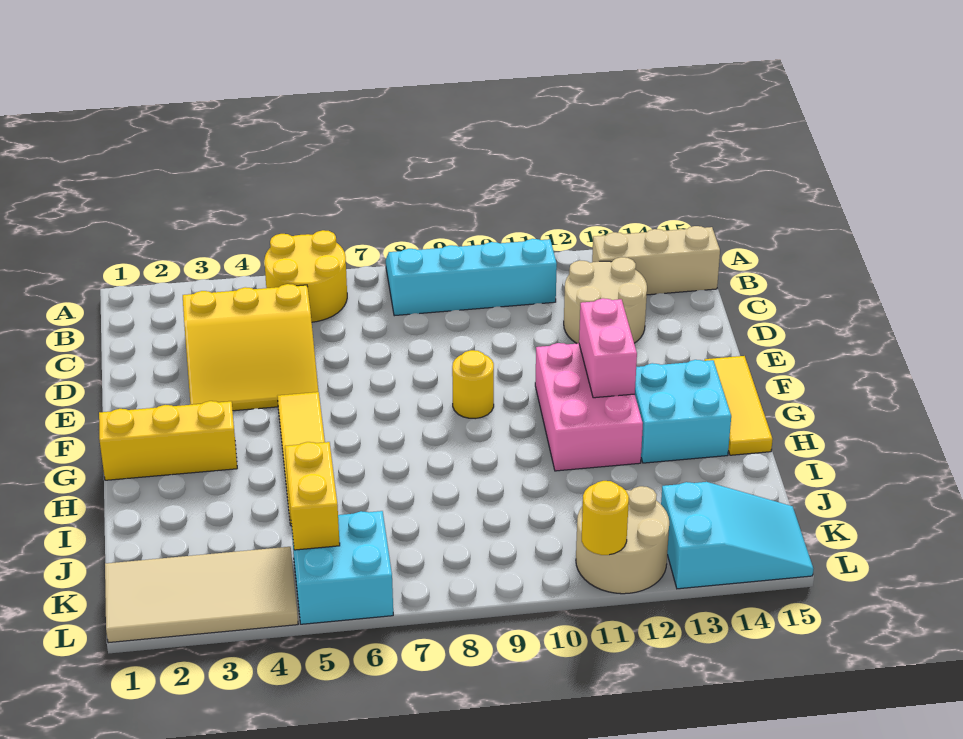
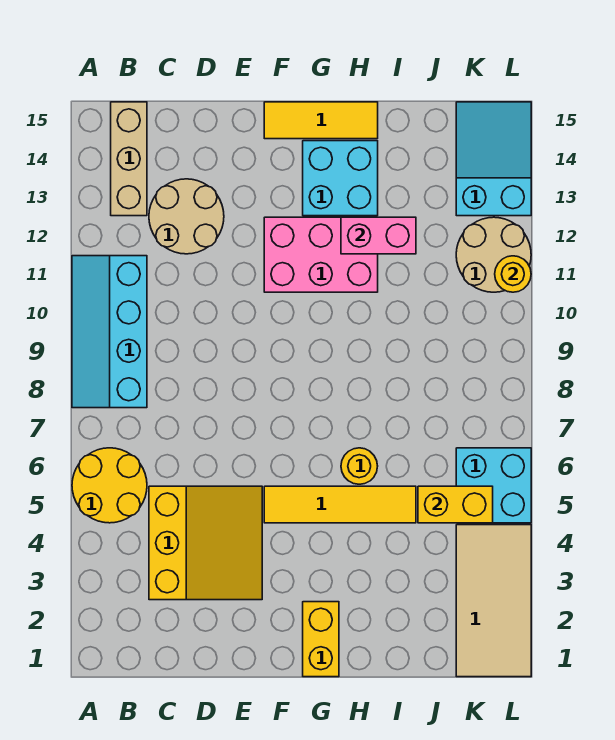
yellow 1x1 round brick [452,350,494,419] -> yellow 1x1 round brick moved to [341,448,378,484]
pink 1x2 brick [579,298,637,398] -> pink 1x2 brick moved to [341,217,416,254]
yellow 1x3 brick [99,401,237,480] -> yellow 1x2 brick [303,602,339,677]

